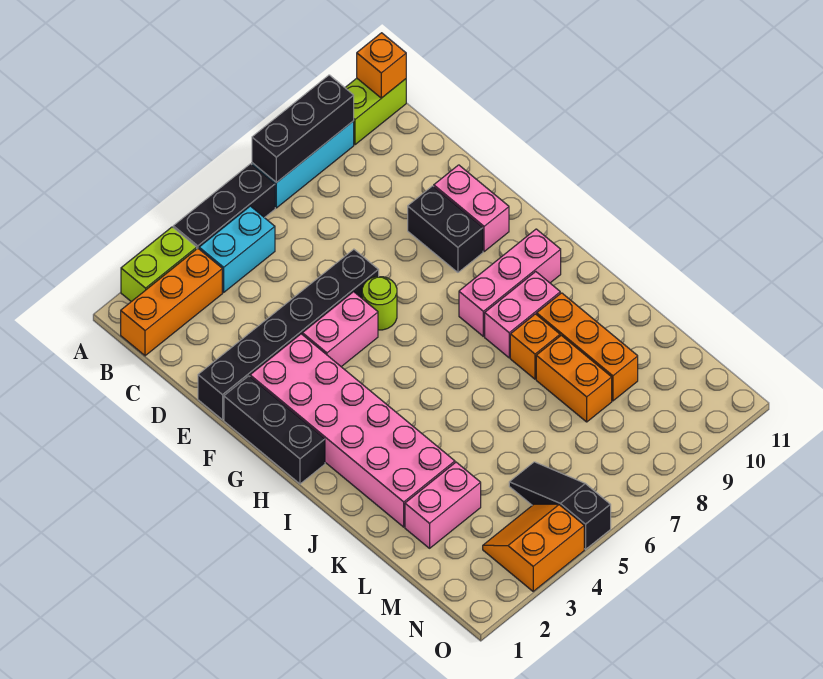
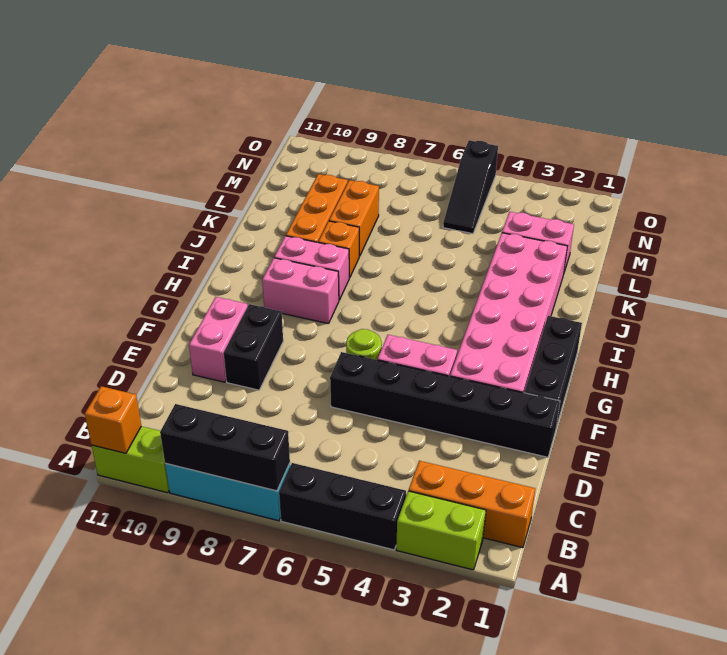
cyan 1x2 brick [199,206,275,292] -> none
pink 1x3 brick [459,229,561,336] -> pink 1x2 brick [262,258,339,324]
orange 2x2 slope [483,504,584,591] -> none

